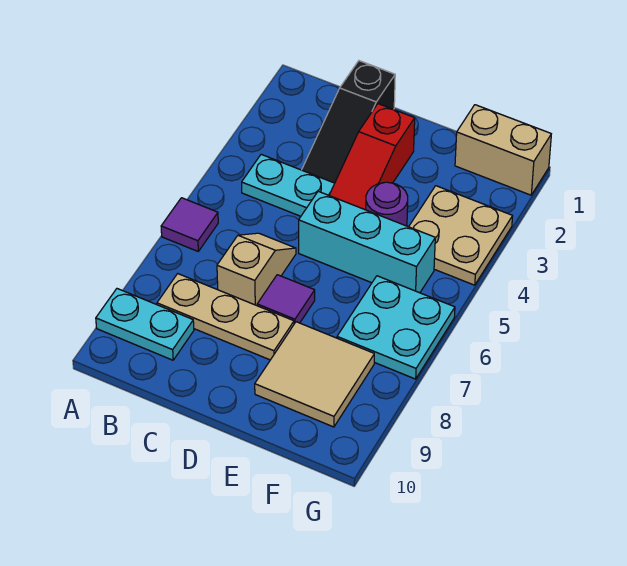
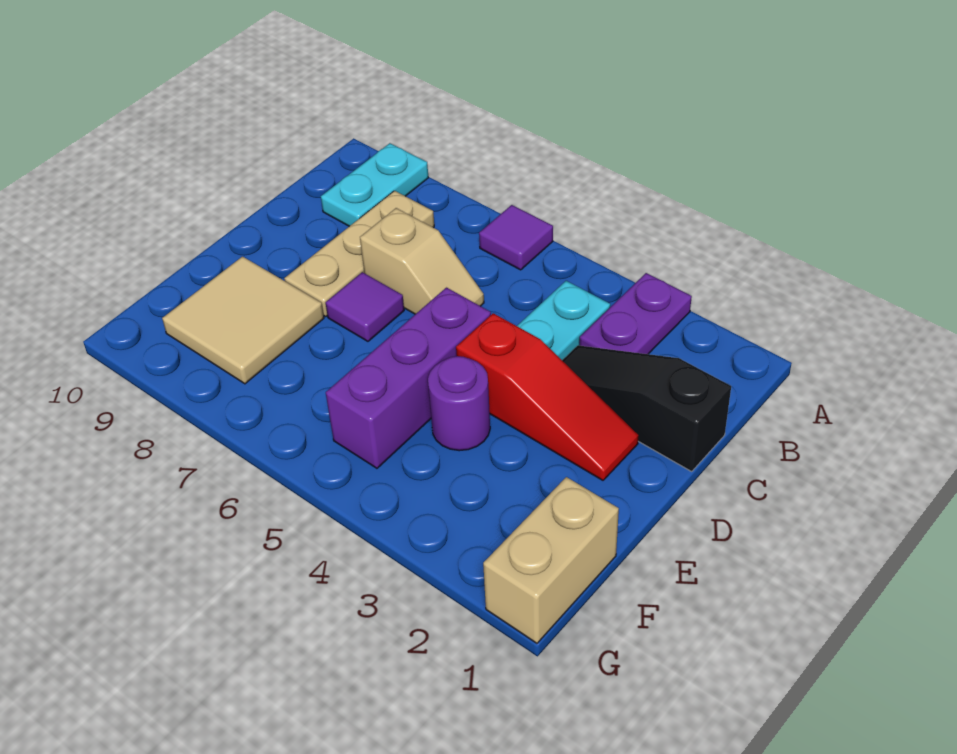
none -> purple 1x2 plate [579,273,692,354]
red 1x3 slope [329,104,415,210] -> red 1x3 slope turned to [456,313,639,480]
cyan 1x3 brick [299,191,435,293] -> purple 1x3 brick [326,288,491,468]
tan 2x2 plate [409,186,513,285] -> none
cyan 2x2 plate [337,276,455,379] -> none

